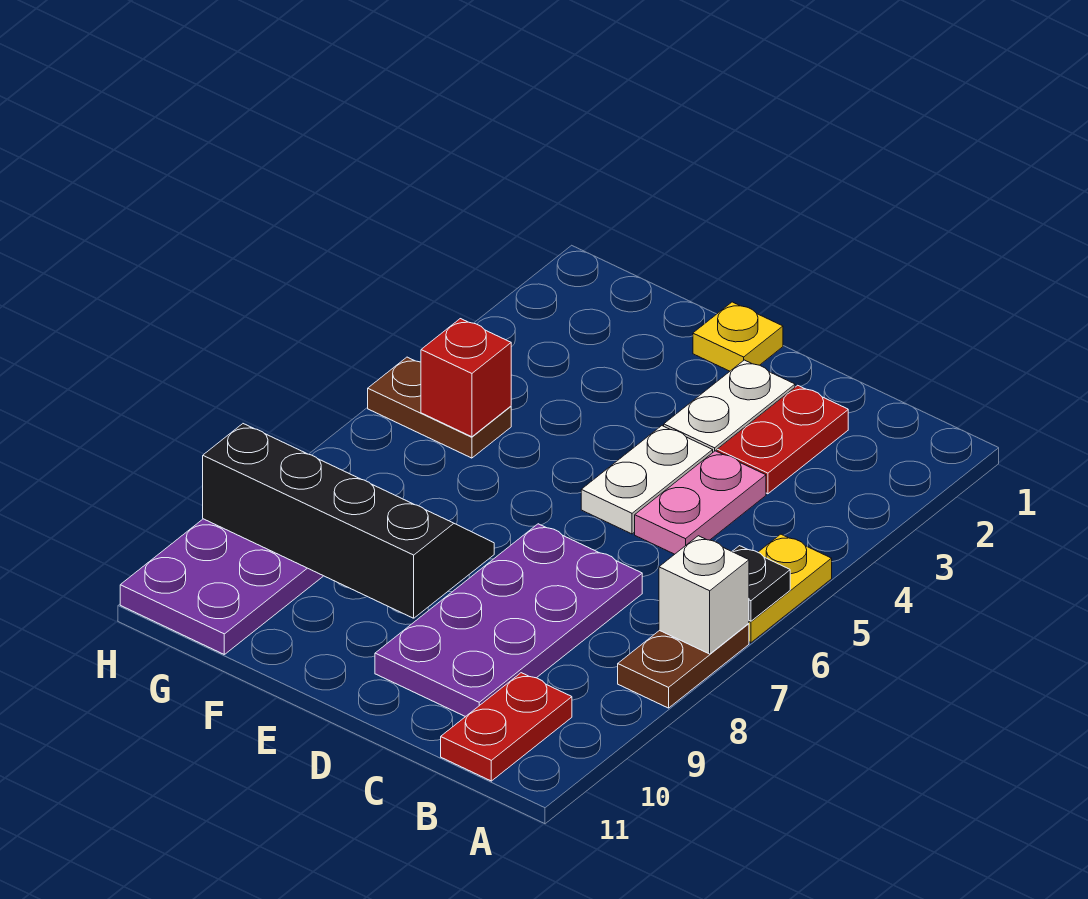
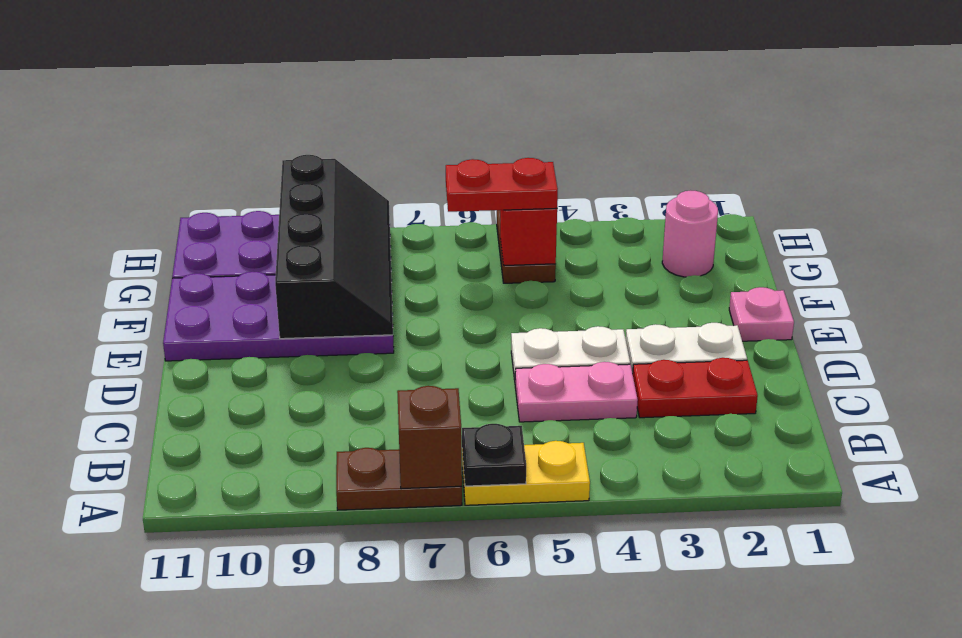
white 1x1 brick [659,536,749,654] -> brown 1x1 brick [397,386,462,489]
red 1x2 plate [441,673,572,781] -> red 1x2 plate moved to [446,158,558,212]
purple 2x4 plate [375,524,642,717] -> purple 2x4 plate moved to [163,272,394,361]
yellow 1x1 plate [693,302,783,371] -> pink 1x1 plate [729,287,794,341]
none -> pink 1x1 round brick [662,191,718,277]

